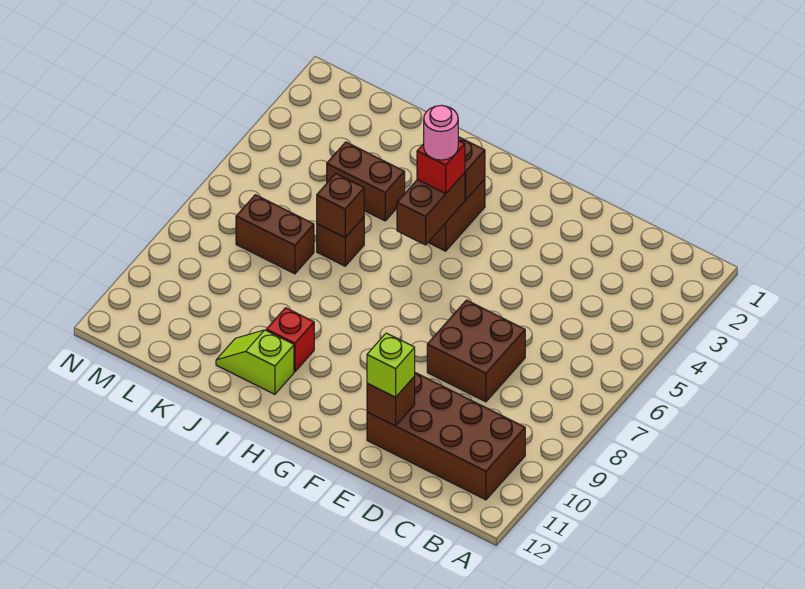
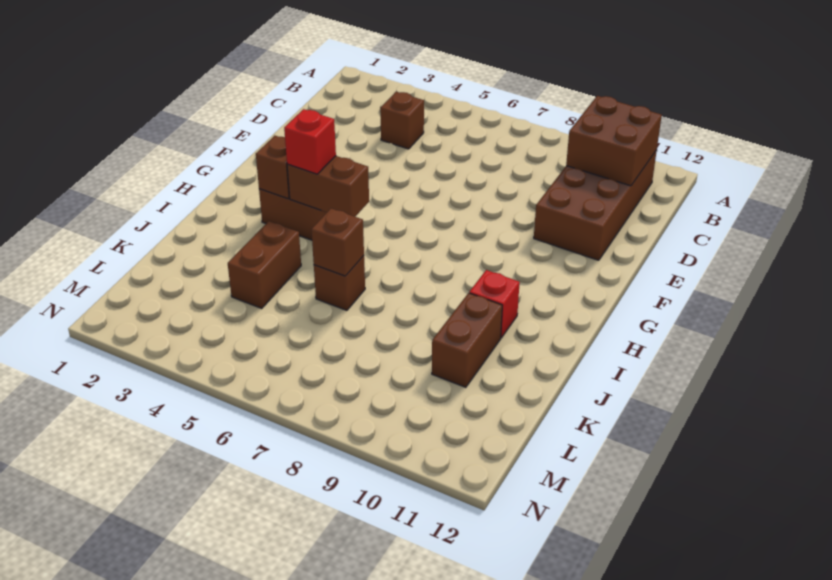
brown 2x2 brick [427,300,525,402] -> brown 2x2 brick moved to [566,96,662,186]
brown 1x1 brick [367,376,415,426] -> brown 1x1 brick moved to [380,92,424,149]
lime 1x1 brick [367,333,415,397] -> none
pink 1x1 round brick [424,105,458,160] -> none
lime 1x2 slope [216,330,294,394] -> none
brown 1x2 brick [236,195,314,274] -> brown 1x2 brick moved to [432,293,502,387]

